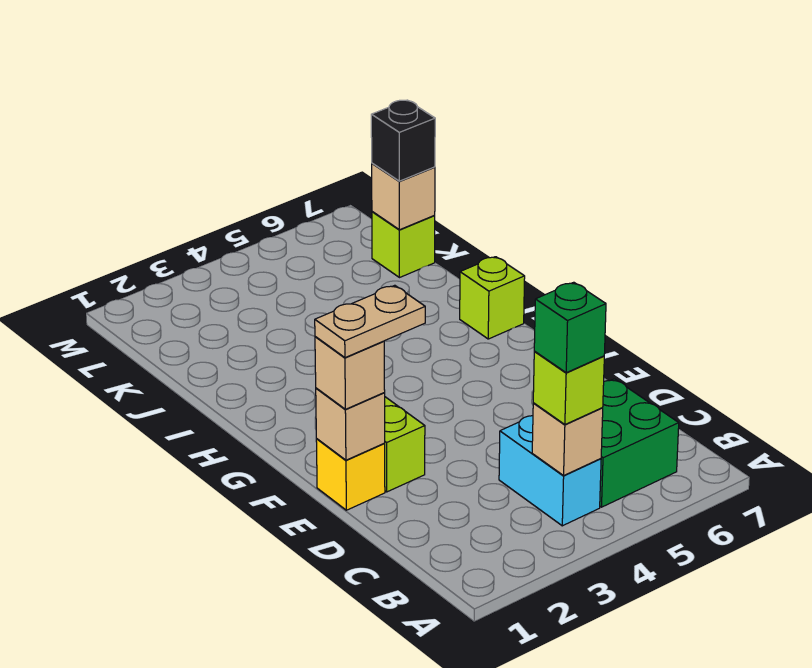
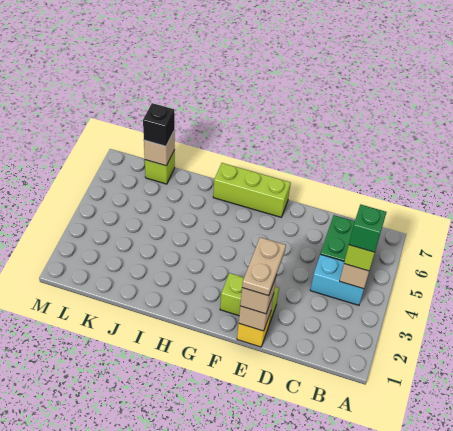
lime 1x1 brick [460,257,525,339] -> lime 1x3 brick [213,163,291,217]

